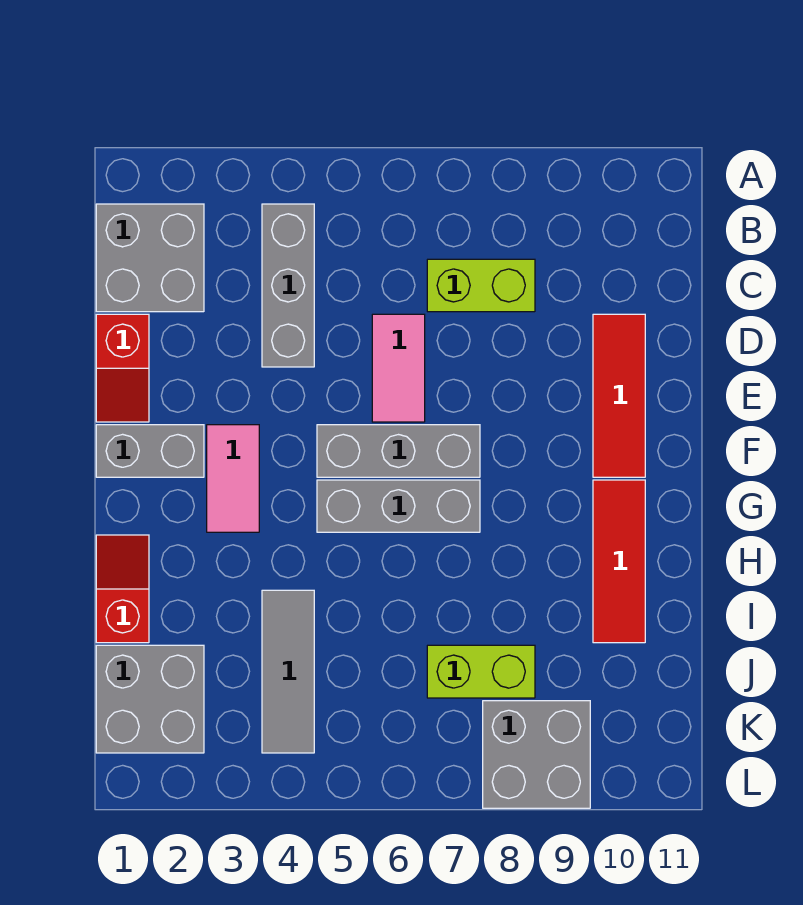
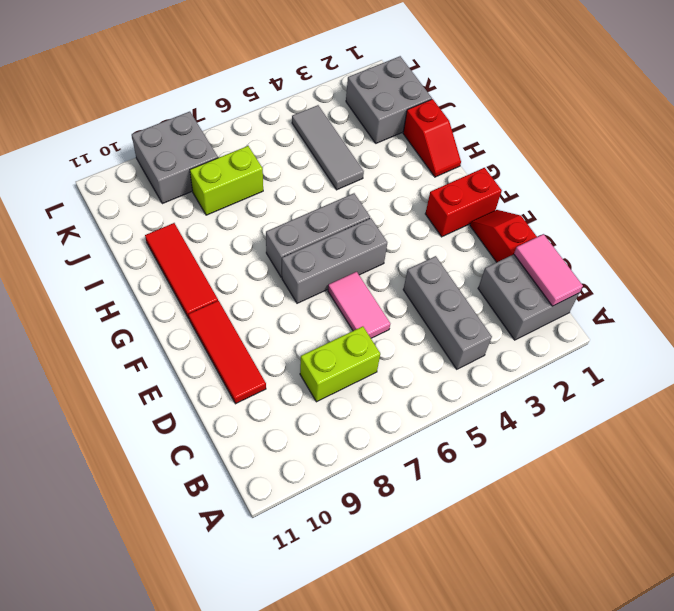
grey 1x2 brick [96,425,204,477] -> red 1x2 brick [425,168,502,237]
pink 1x2 tile [207,425,259,532] -> pink 1x2 tile moved to [514,234,583,306]

